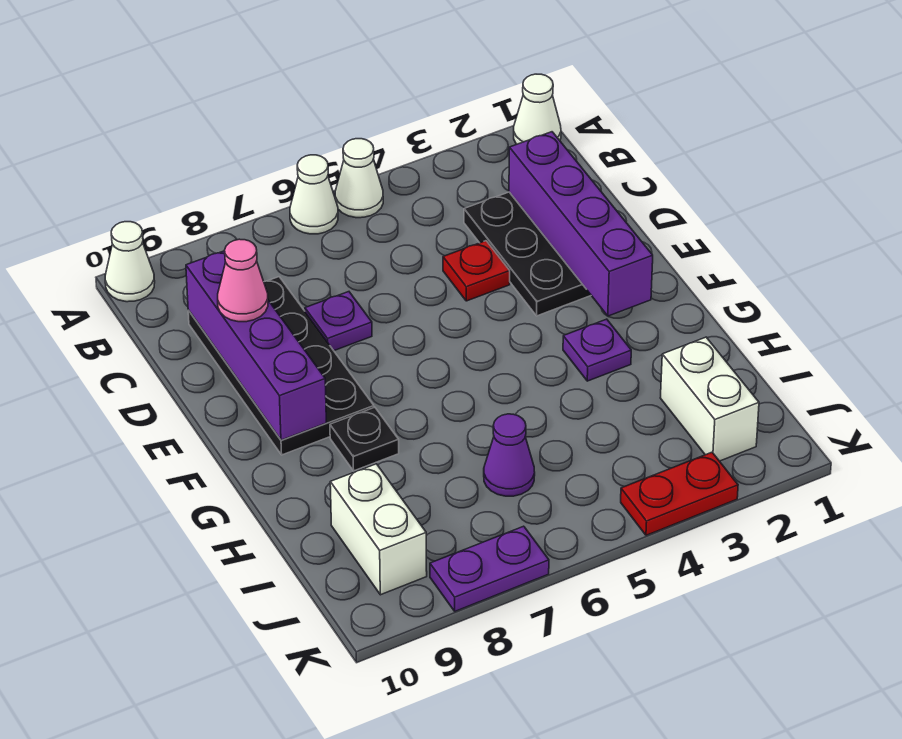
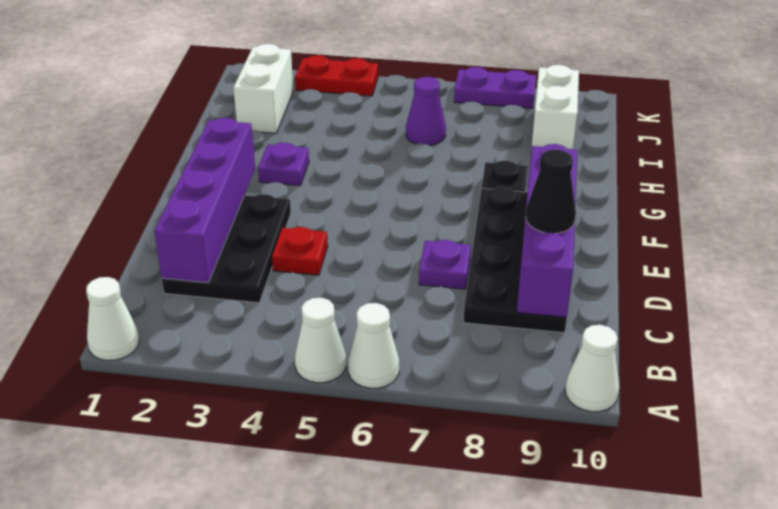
pink 1x1 cone [218,239,268,322] -> black 1x1 cone [525,150,576,233]

